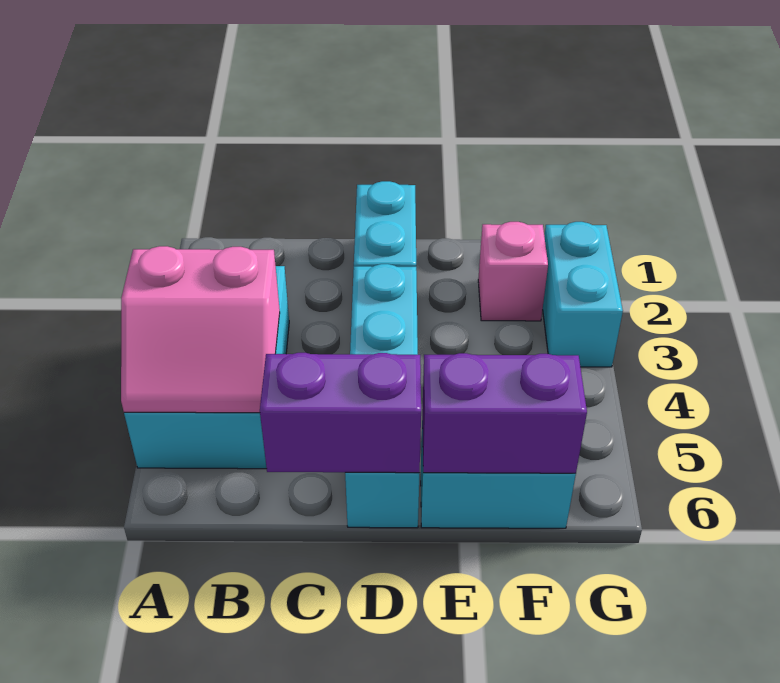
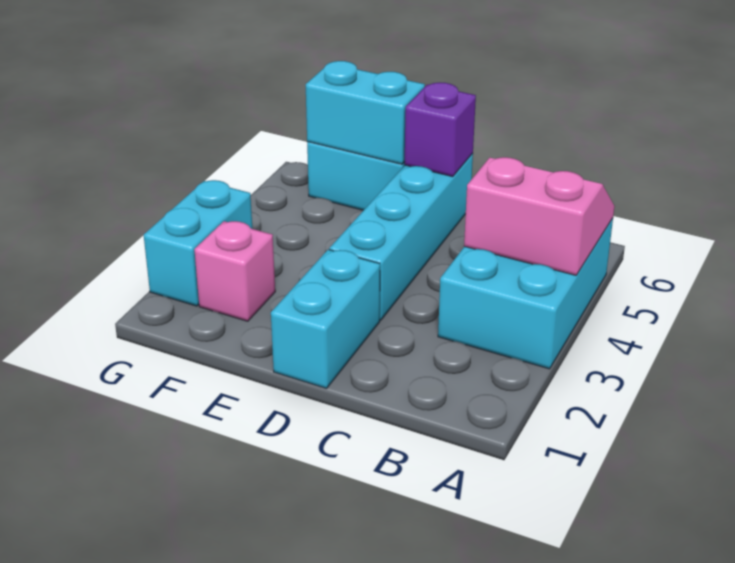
purple 1x2 brick [260,353,421,473] -> purple 1x1 brick [405,83,476,177]
purple 1x2 brick [422,353,587,473] -> cyan 1x2 brick [306,61,425,164]

